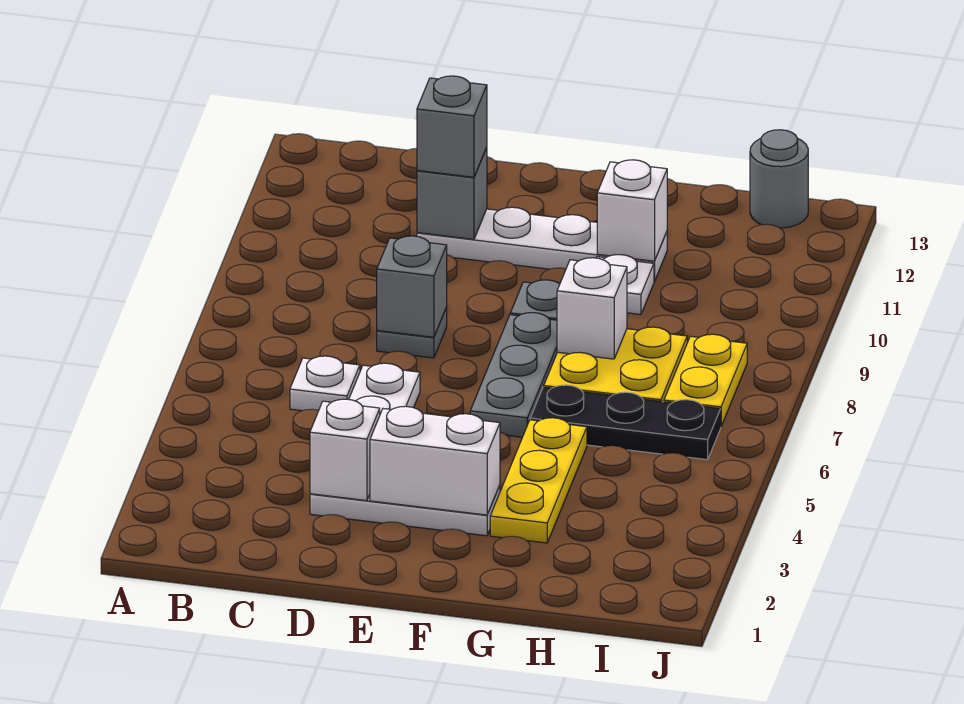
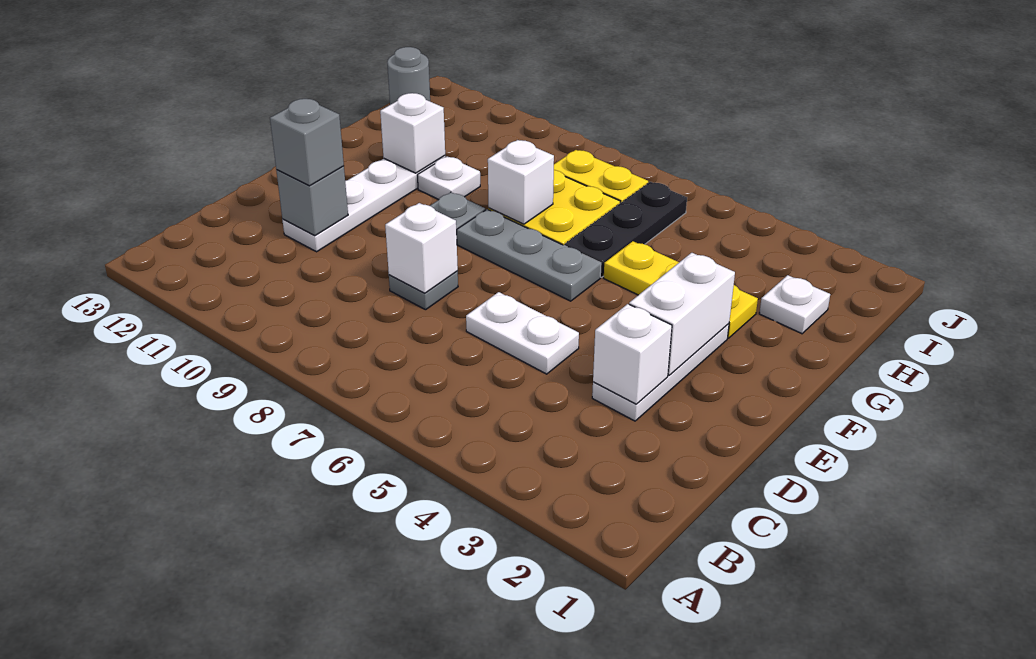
white 1x1 plate [290,356,360,411] -> white 1x1 plate moved to [759,275,830,334]
grey 1x1 brick [377,236,447,337] -> white 1x1 brick [385,203,458,293]

